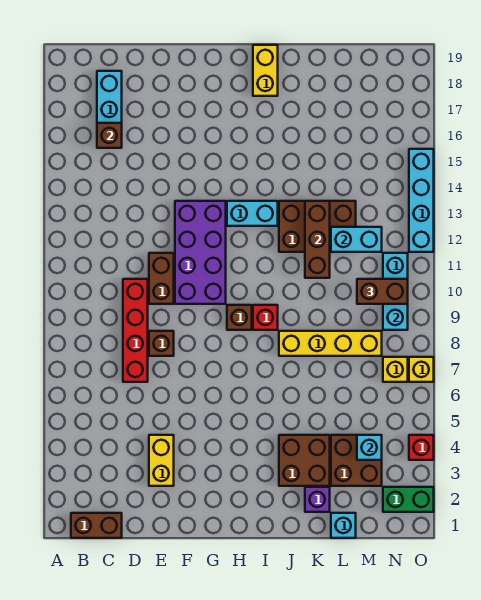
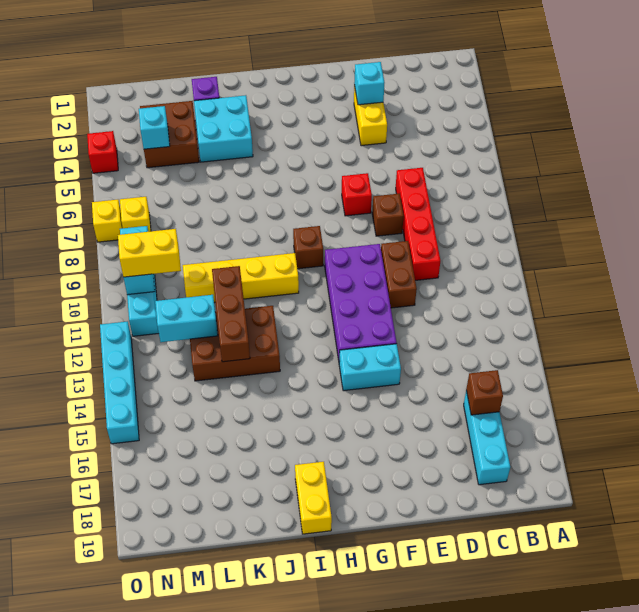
brown 1x2 brick [71,513,122,538] -> none
cyan 1x2 brick [227,201,278,226] -> cyan 1x2 brick moved to [339,344,401,391]
red 1x1 brick [253,305,278,330] -> red 1x1 brick moved to [342,173,372,216]
brown 2x2 brick [279,435,330,486] -> cyan 2x2 brick [194,95,253,162]
yellow 1x4 brick [279,331,382,356] -> yellow 1x4 brick moved to [183,253,299,302]
cyan 1x1 brick [331,513,356,538] -> cyan 1x1 brick moved to [354,62,384,105]
brown 1x2 brick [357,279,408,304] -> yellow 1x2 brick [118,229,181,277]
green 1x2 brick [383,487,434,512] -> none

